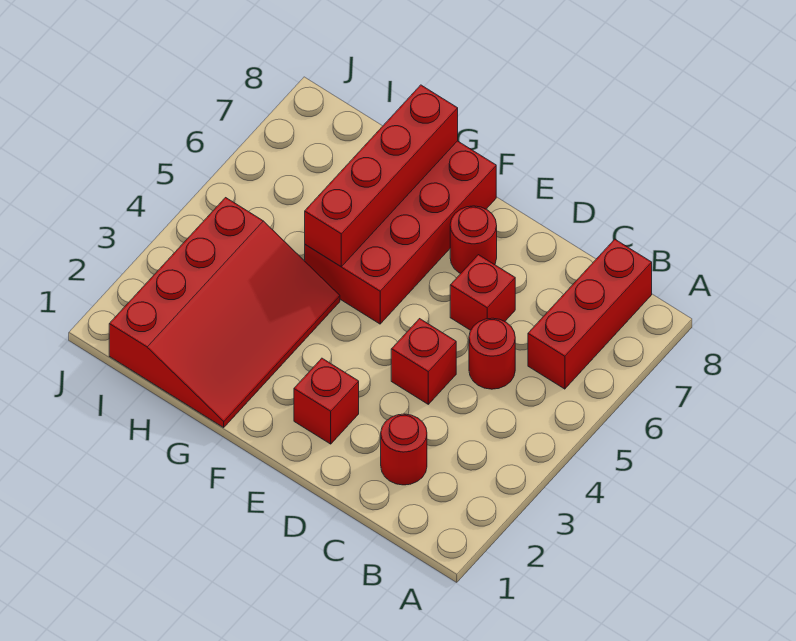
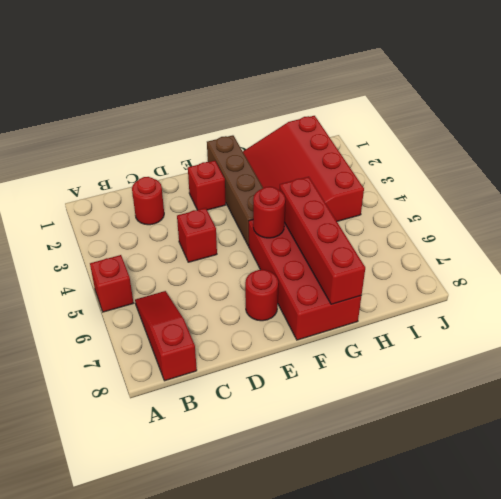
red 1x3 brick [528,239,652,389] -> red 1x3 slope [135,291,197,381]
red 1x1 round brick [469,318,515,389] -> red 1x1 round brick moved to [253,187,285,238]
red 1x1 brick [450,255,515,330] -> red 1x1 brick moved to [90,255,133,312]
none -> brown 1x4 brick [207,135,263,246]

